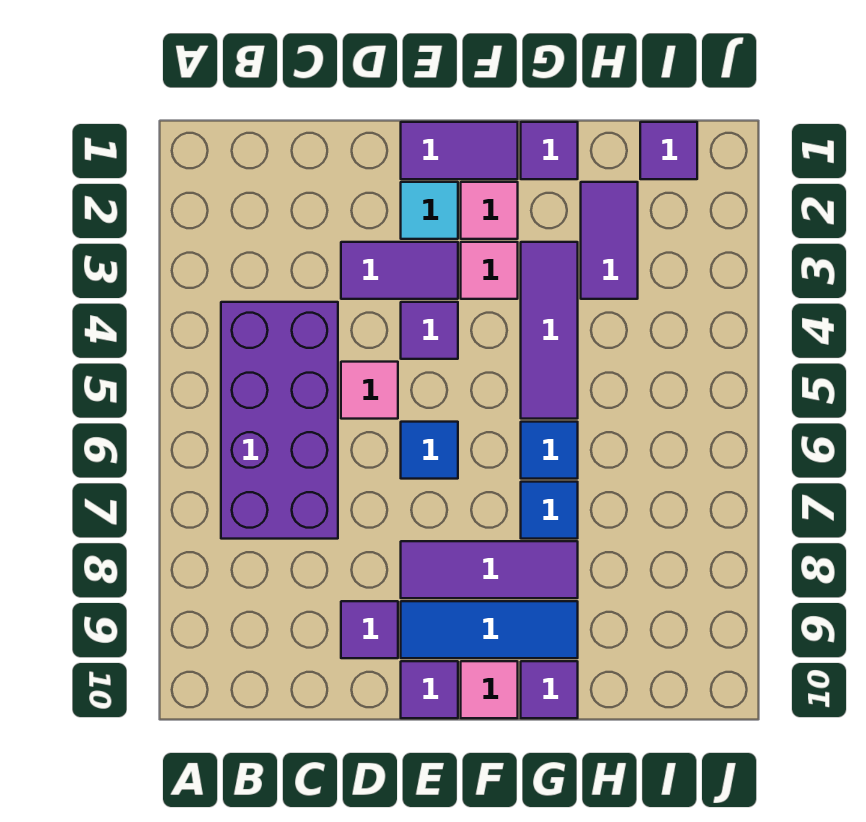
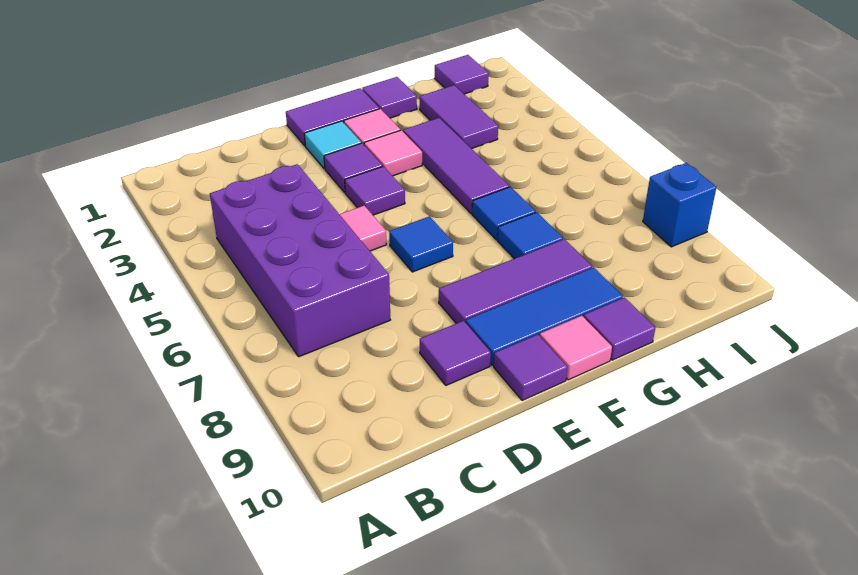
purple 1x2 tile [341,242,458,299] -> purple 1x1 tile [324,143,383,193]
none -> blue 1x1 brick [643,163,716,247]

